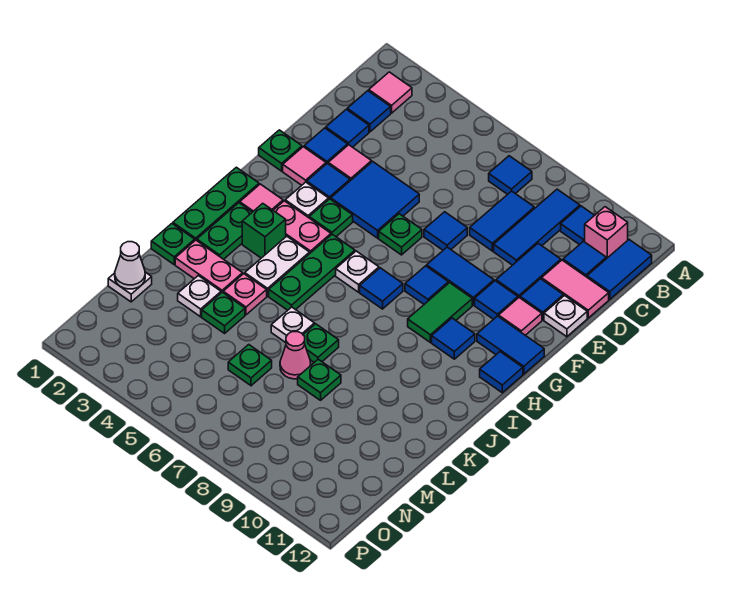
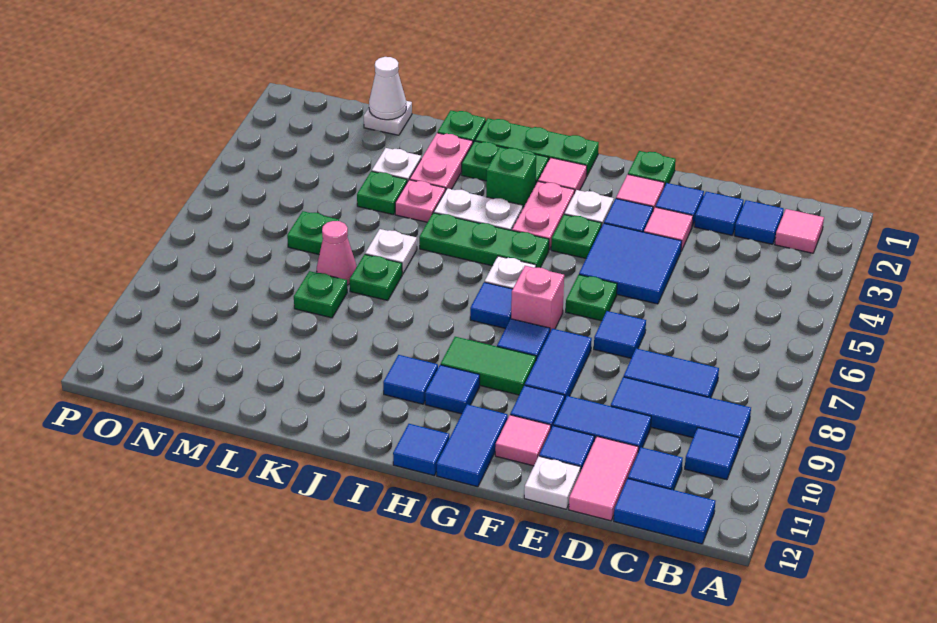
blue 1x1 tile [489,156,532,194] -> blue 1x1 tile moved to [383,355,438,404]
pink 1x1 brick [585,207,628,259] -> pink 1x1 brick moved to [511,266,564,331]

